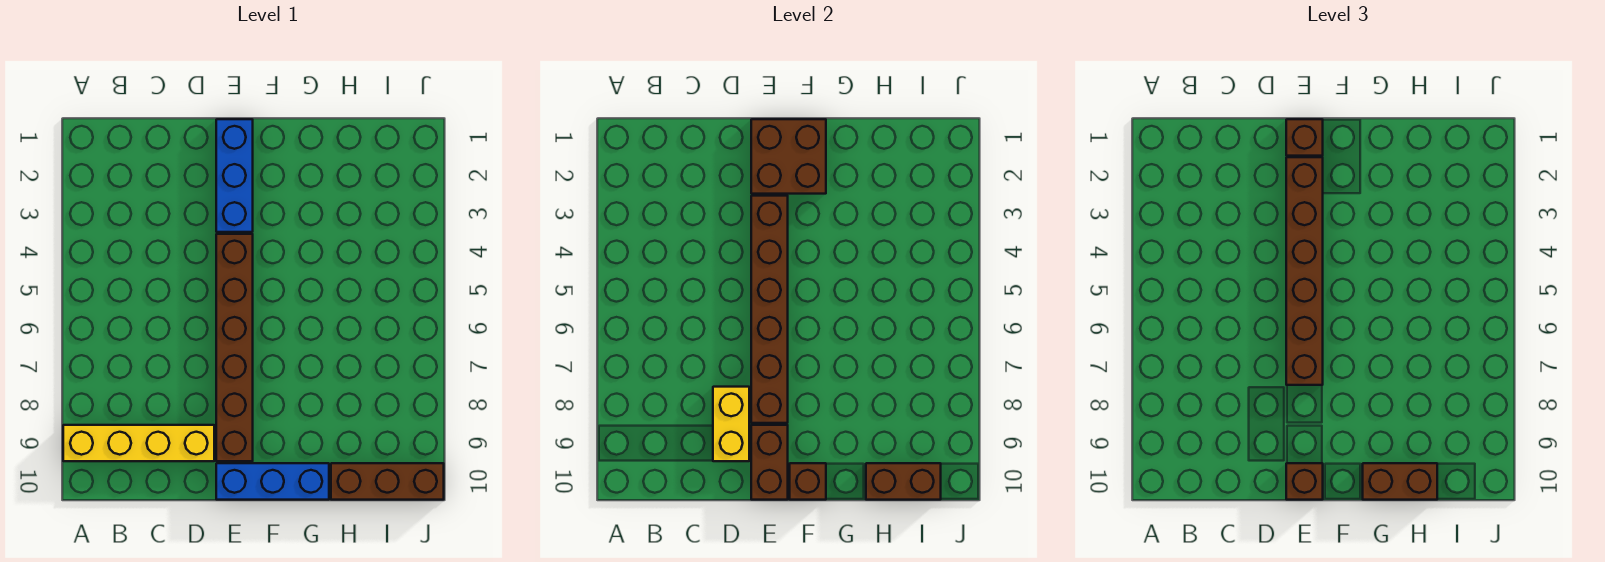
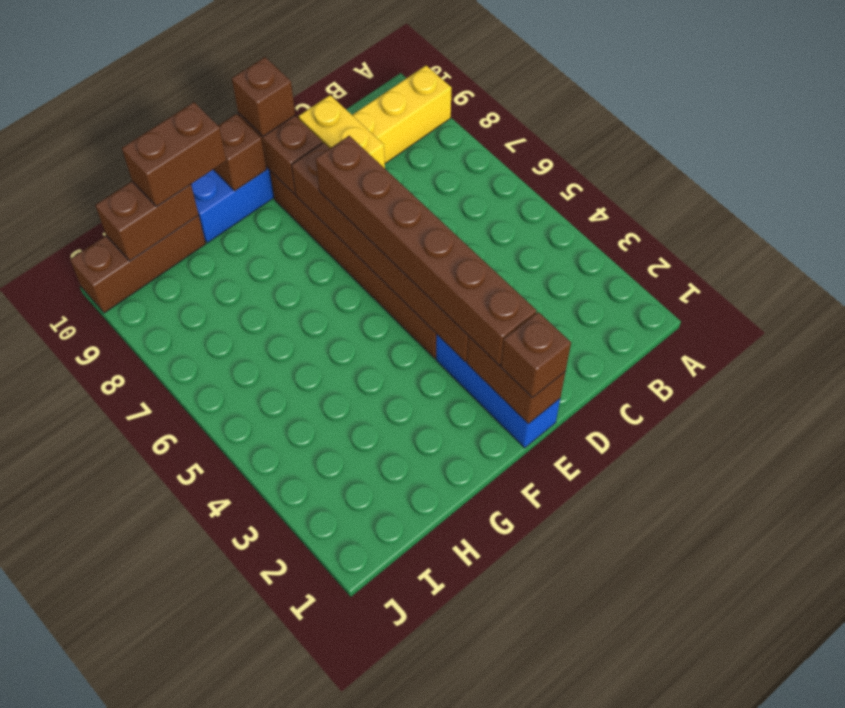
brown 2x2 brick [751,119,826,194] -> brown 1x2 brick [467,337,566,424]

